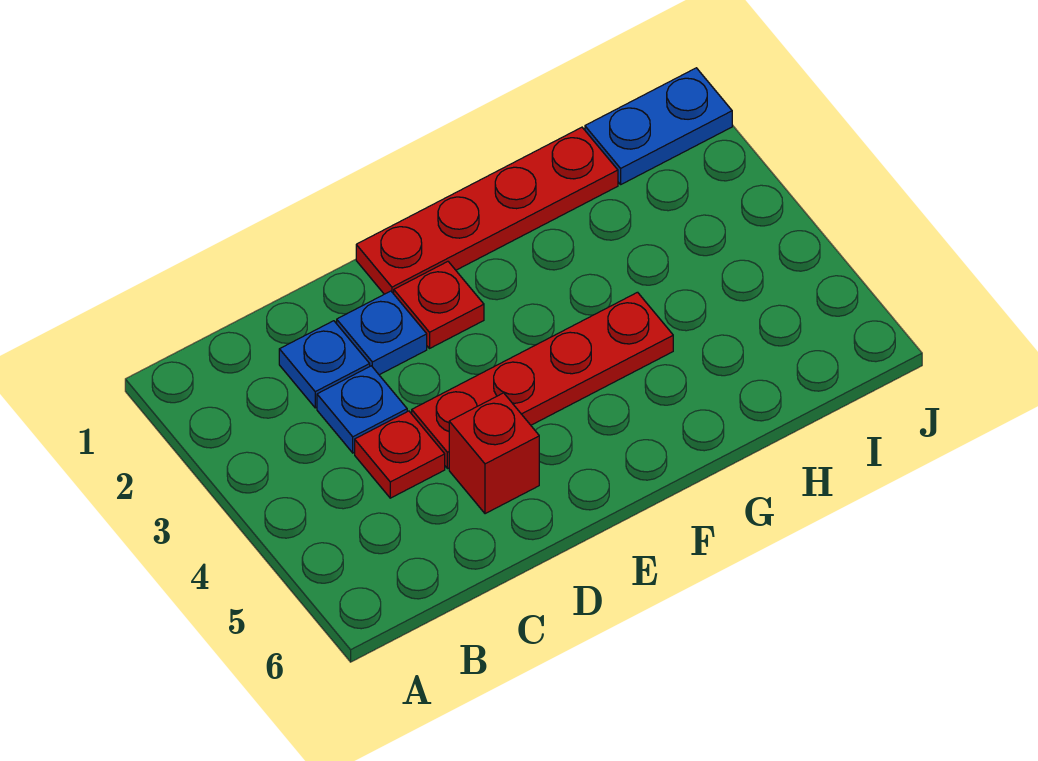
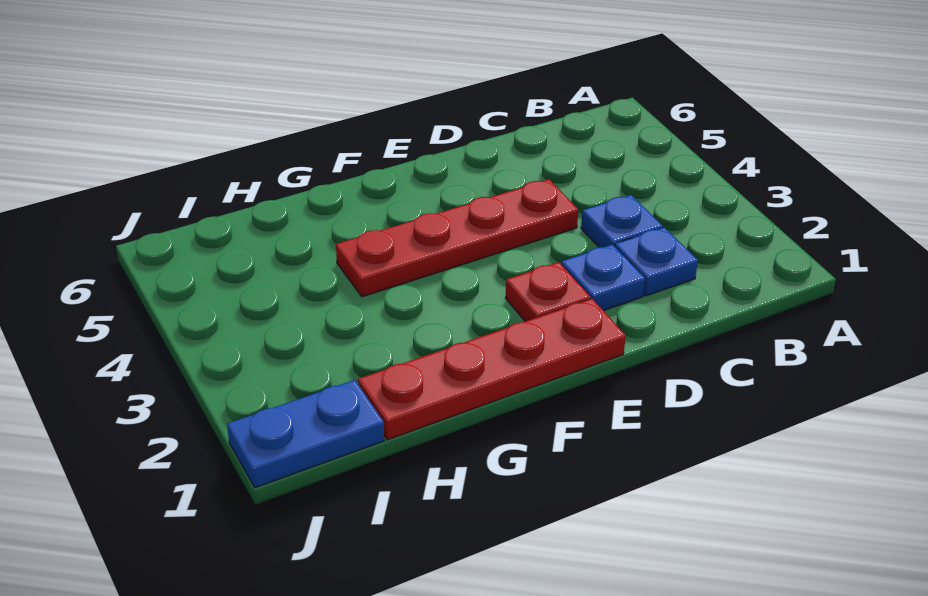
red 1x1 plate [355,411,445,498] -> none
red 1x1 brick [449,393,539,514] -> none

